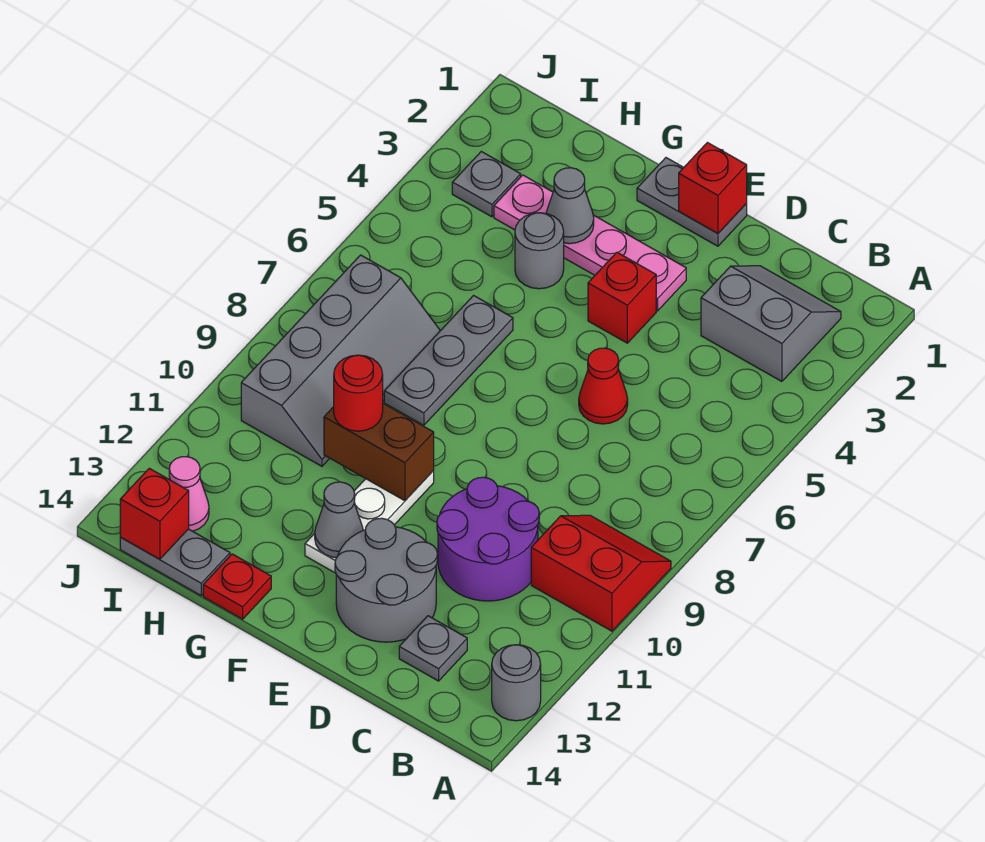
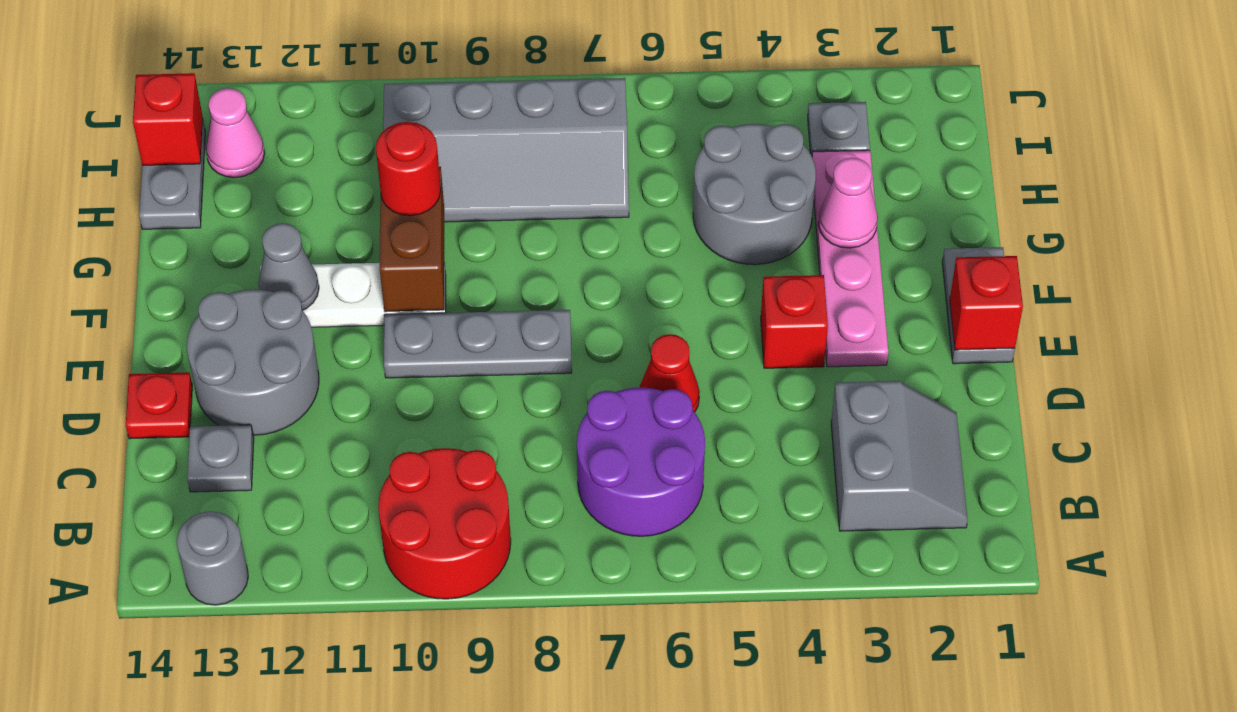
red 2x2 slope [531,515,671,631] -> red 2x2 round brick [378,448,511,599]
purple 2x2 round brick [437,477,539,601] -> purple 2x2 round brick moved to [577,388,705,536]
grey 1x1 cone [546,168,594,244] -> pink 1x1 cone [818,158,878,248]
grey 1x1 round brick [515,213,564,289] -> grey 2x2 round brick [693,124,816,265]
grey 1x3 plate [384,296,513,425] -> grey 1x3 plate moved to [384,310,572,378]
red 1x1 plate [203,554,271,619] -> red 1x1 plate moved to [126,372,192,439]

